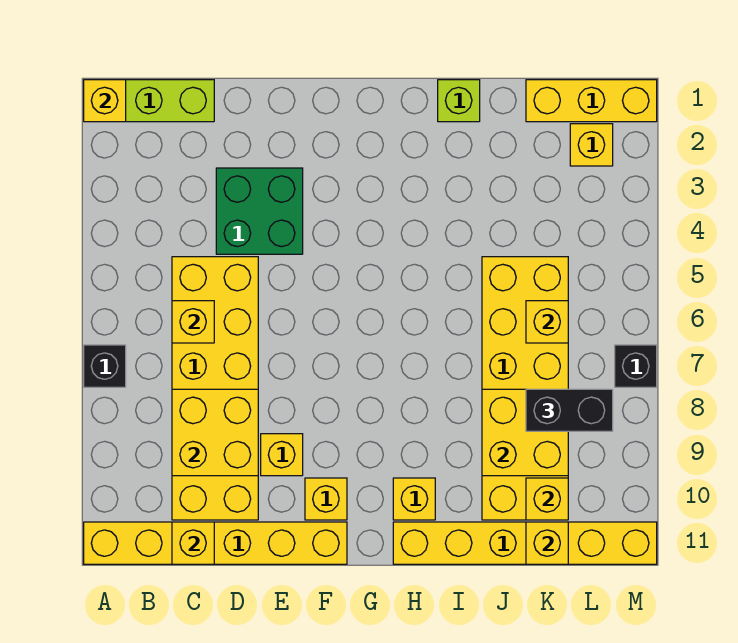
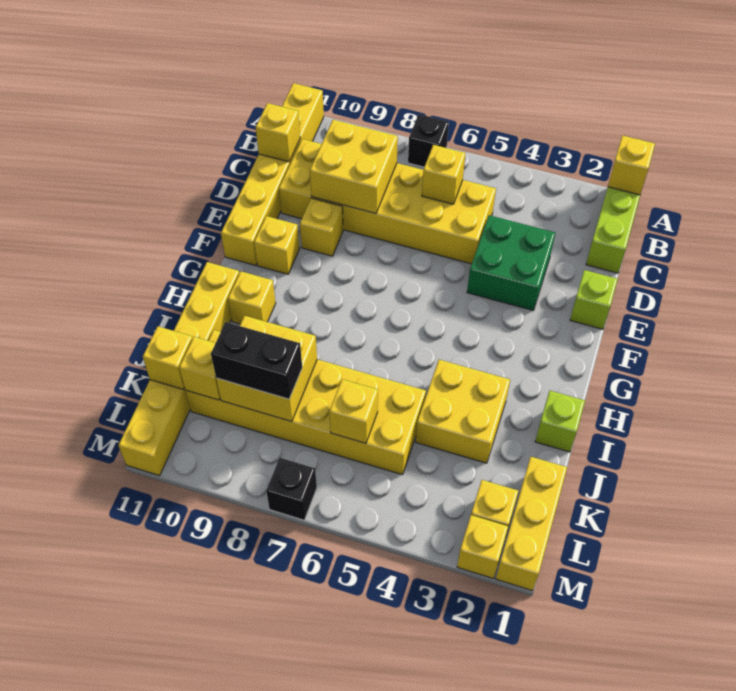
none -> lime 1x1 brick [570,270,618,329]
none -> yellow 2x2 brick [416,360,510,463]
black 1x2 brick [526,389,613,431] -> black 1x2 brick turned to [211,322,302,399]
none -> yellow 1x1 brick [457,515,508,579]

